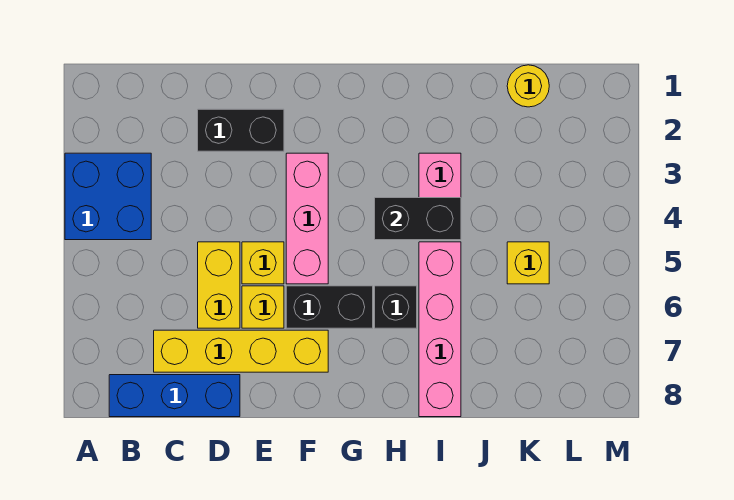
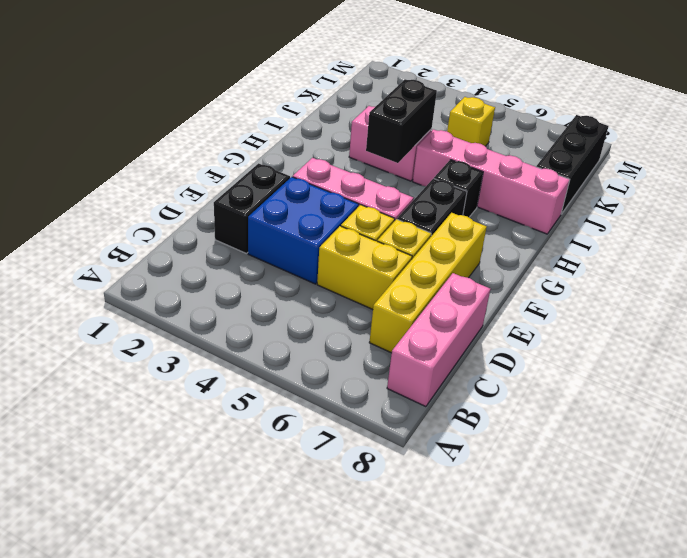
blue 2x2 brick [65,153,151,240] -> blue 2x2 brick moved to [248,177,359,284]
blue 1x3 brick [109,375,240,417] -> pink 1x3 brick [387,273,490,407]
none -> black 1x3 brick [536,115,608,214]
yellow 1x1 round brick [507,65,549,107] -> none

